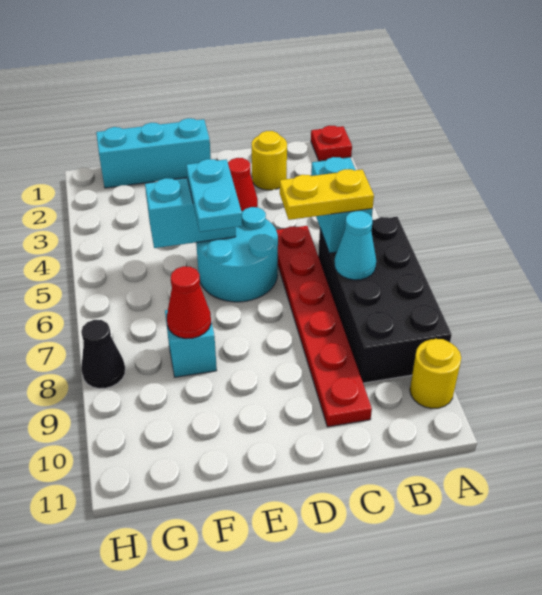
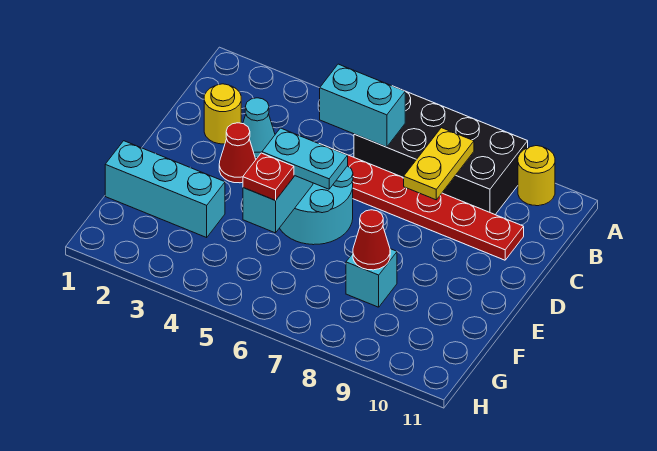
red 1x1 plate [311,126,352,161] -> red 1x1 plate moved to [243,153,294,200]
yellow 1x2 plate [280,169,374,220] -> yellow 1x2 plate moved to [404,128,474,200]
cyan 1x1 cone [334,211,376,280] -> cyan 1x1 cone moved to [243,98,275,158]
cyan 1x3 brick [96,118,211,188] -> cyan 1x3 brick turned to [105,141,225,237]
black 1x1 cone [81,320,125,389] -> none

